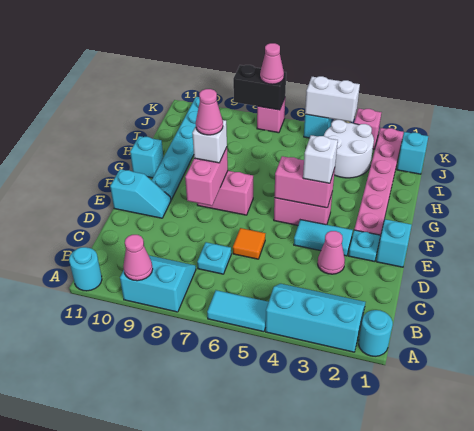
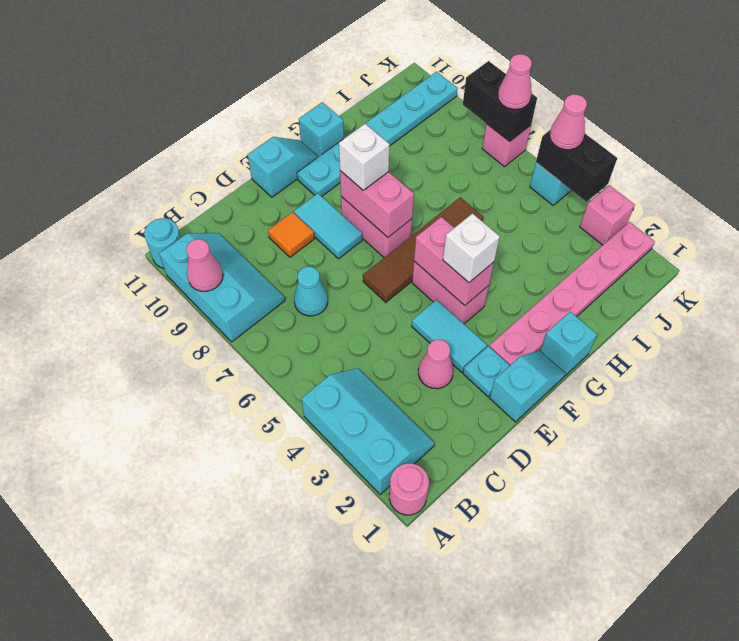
cyan 1x1 round brick [359,310,393,356] -> pink 1x1 round brick [389,463,429,515]
cyan 1x2 tile [207,290,269,332] -> cyan 1x2 tile moved to [294,193,362,259]
cyan 2x2 slope [120,256,196,312] -> cyan 2x3 slope [159,233,285,342]
cyan 1x1 plate [197,242,231,274] -> cyan 1x1 cone [294,267,328,316]
orange 1x1 tile [233,228,265,259] -> orange 1x1 tile moved to [268,212,315,257]
none -> brown 1x4 tile [363,197,483,302]
pink 1x2 brick [185,147,228,206] -> pink 1x2 brick turned to [340,171,414,237]
cyan 1x2 slope [110,169,171,218] -> cyan 1x2 slope turned to [248,137,318,197]
pink 1x1 cone [196,89,223,135] -> pink 1x1 cone moved to [550,94,587,150]
white 2x2 round brick [324,120,374,178] -> none
cyan 1x1 brick [397,132,428,174] -> cyan 1x1 brick moved to [540,312,597,375]
white 1x2 brick [305,76,360,122] -> black 1x2 brick [536,130,617,202]

